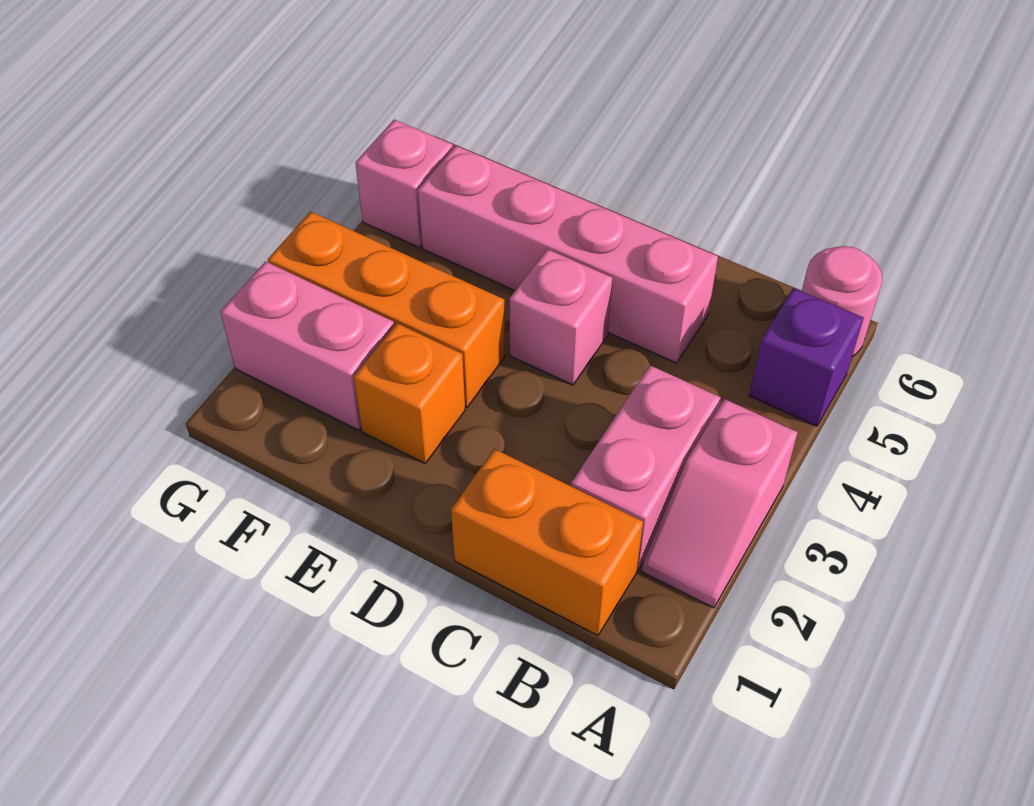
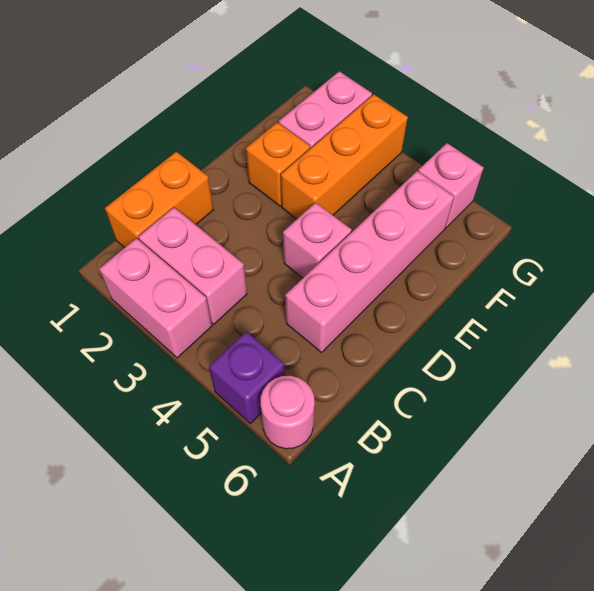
pink 1x2 slope [642,399,798,608] -> pink 1x2 brick [99,238,212,358]

